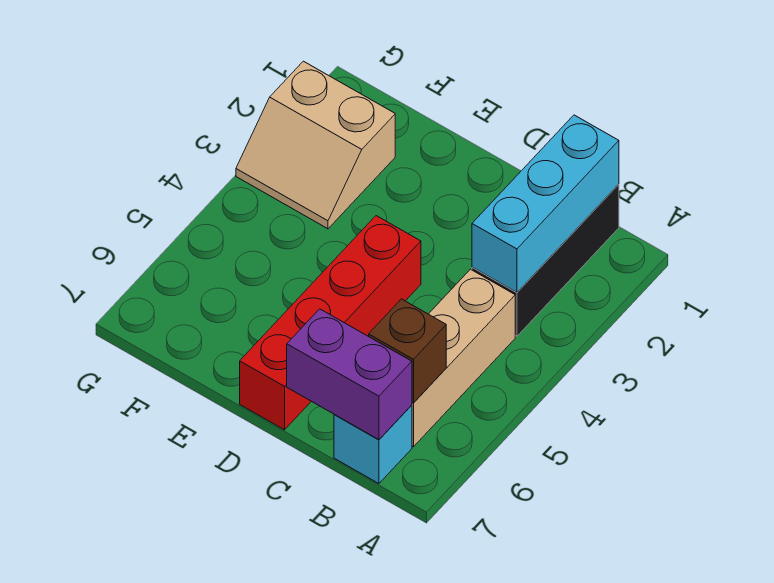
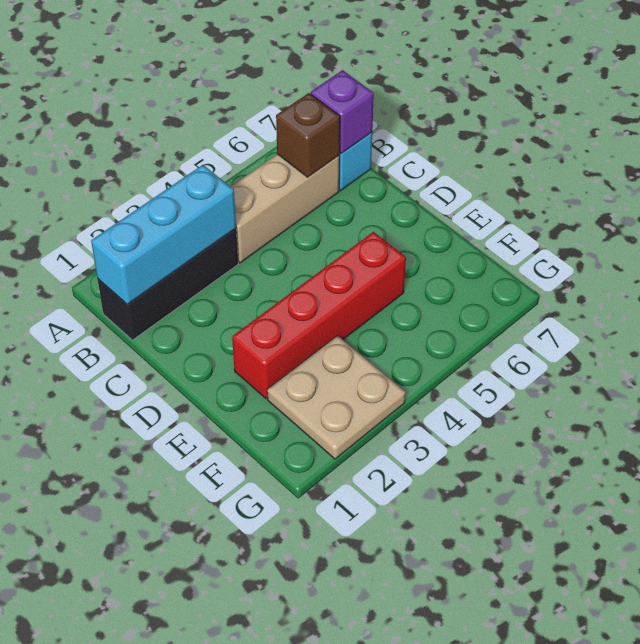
purple 1x2 brick [287,309,412,440] -> purple 1x1 brick [311,70,374,154]
red 1x4 brick [240,216,421,430] -> red 1x4 brick moved to [232,232,406,399]
tan 2x2 slope [236,61,395,229] -> tan 2x2 plate [267,336,406,459]

